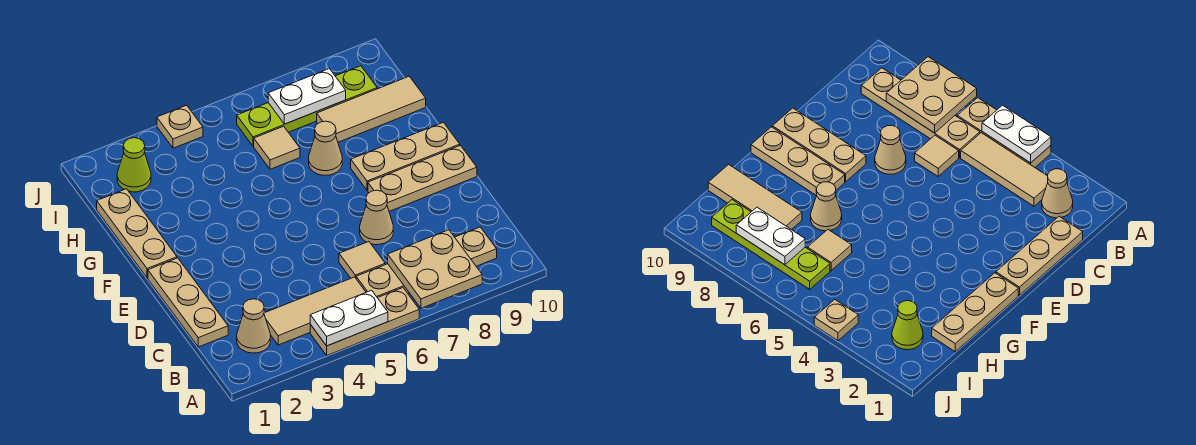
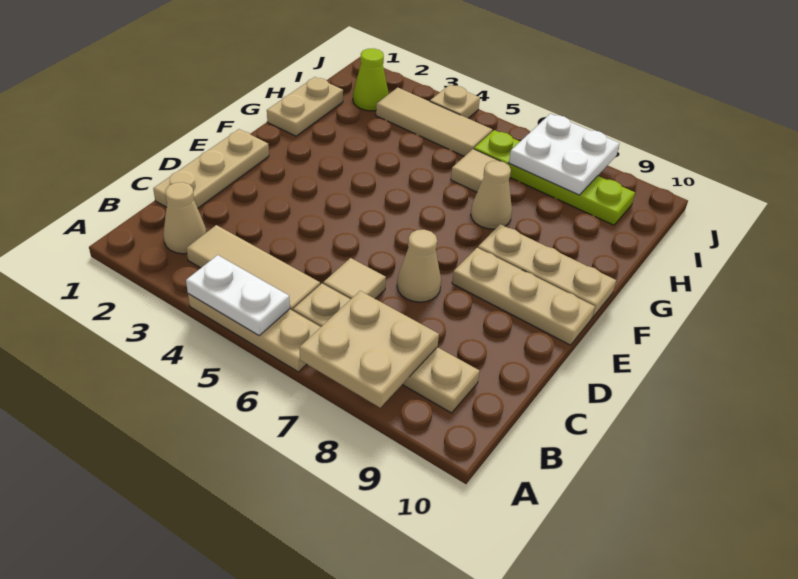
tan 1x3 plate [97,189,177,278] -> tan 1x2 plate [267,77,343,136]
tan 1x3 tile [317,76,426,142] -> tan 1x3 tile moved to [376,87,492,156]
white 1x2 plate [268,69,346,124] -> white 2x2 plate [509,114,620,195]

